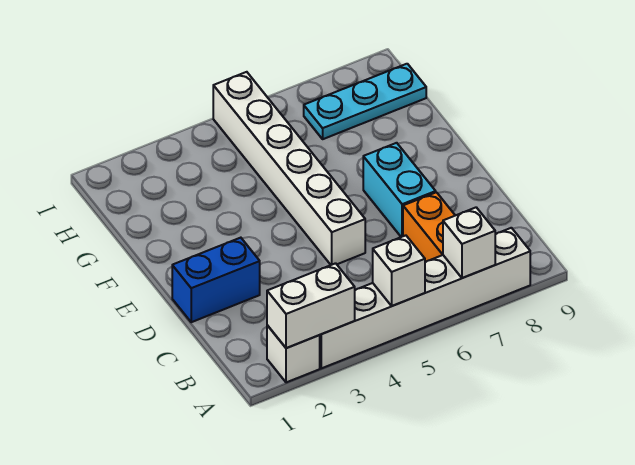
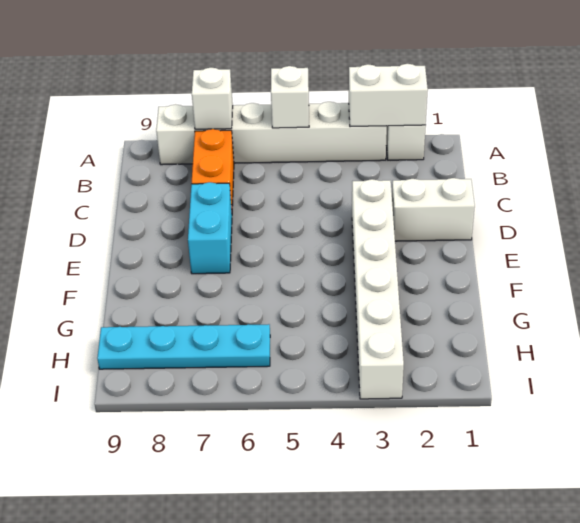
blue 1x2 brick [172,238,260,322] -> white 1x2 brick [392,178,475,241]
white 1x6 brick [213,72,365,265] -> white 1x6 brick moved to [352,179,404,399]
cyan 1x3 plate [304,64,426,139] -> cyan 1x4 plate [97,324,270,369]

